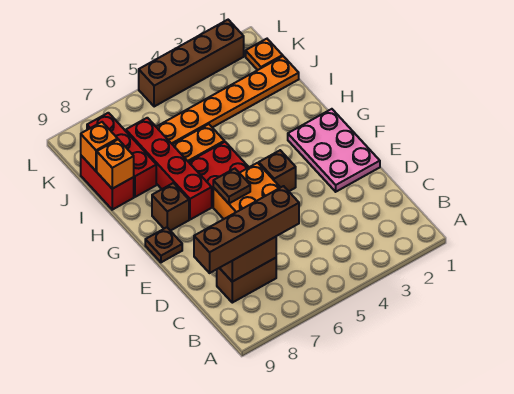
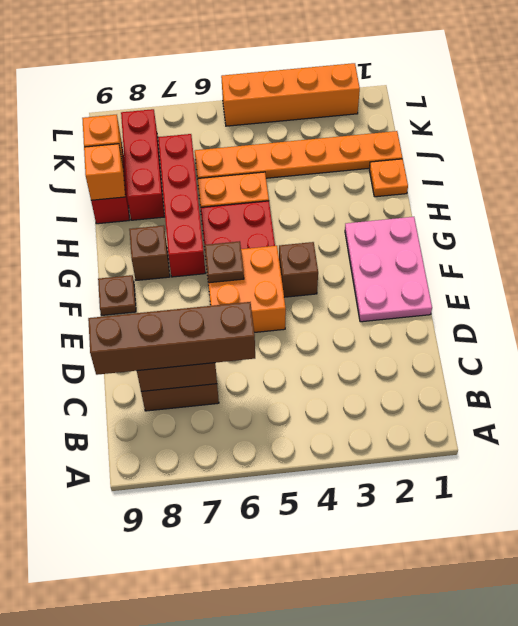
orange 1x1 plate [246,39,283,70] -> orange 1x1 plate moved to [369,159,408,197]
brown 1x4 brick [139,20,244,107] -> orange 1x4 brick [221,63,360,126]

